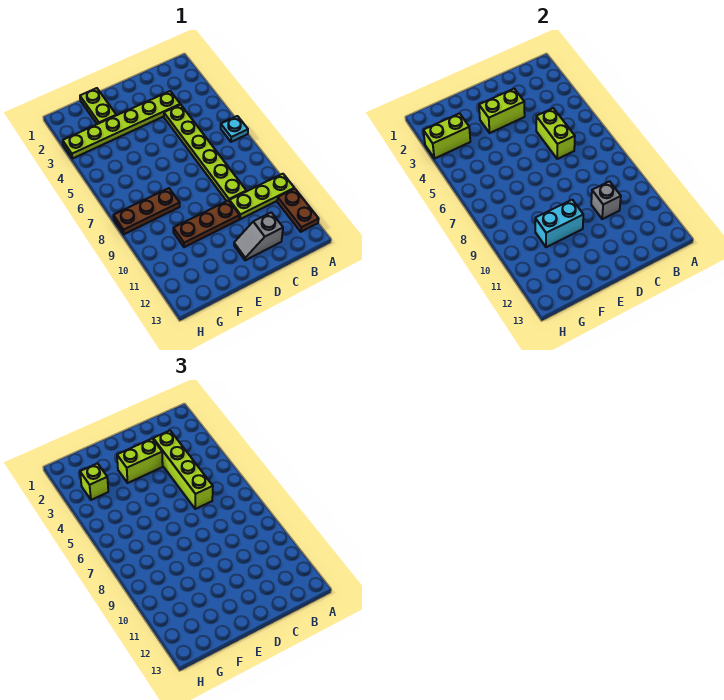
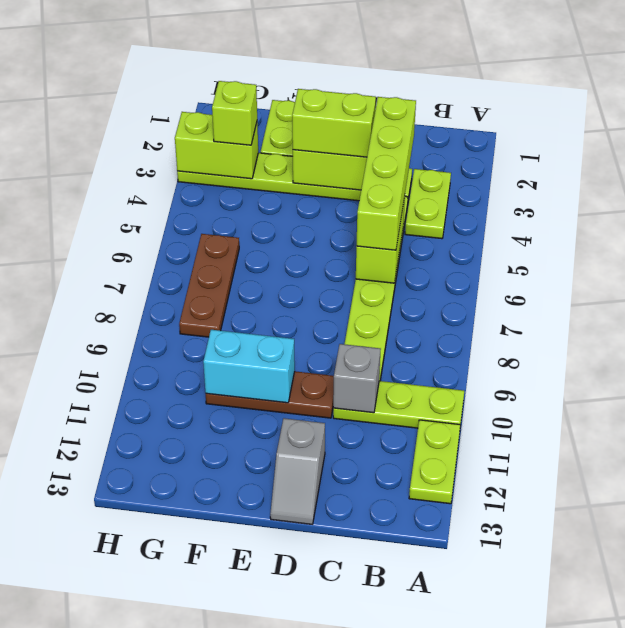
cyan 1x1 plate [221,116,248,142] -> none
brown 1x2 plate [277,189,319,232] -> lime 1x2 plate [409,420,460,504]
none -> lime 1x2 plate [405,169,451,239]
grey 1x2 slope [234,212,283,260] -> grey 1x2 slope turned to [270,418,325,524]
brown 1x3 plate [113,188,180,234] -> brown 1x3 plate turned to [179,234,239,337]

